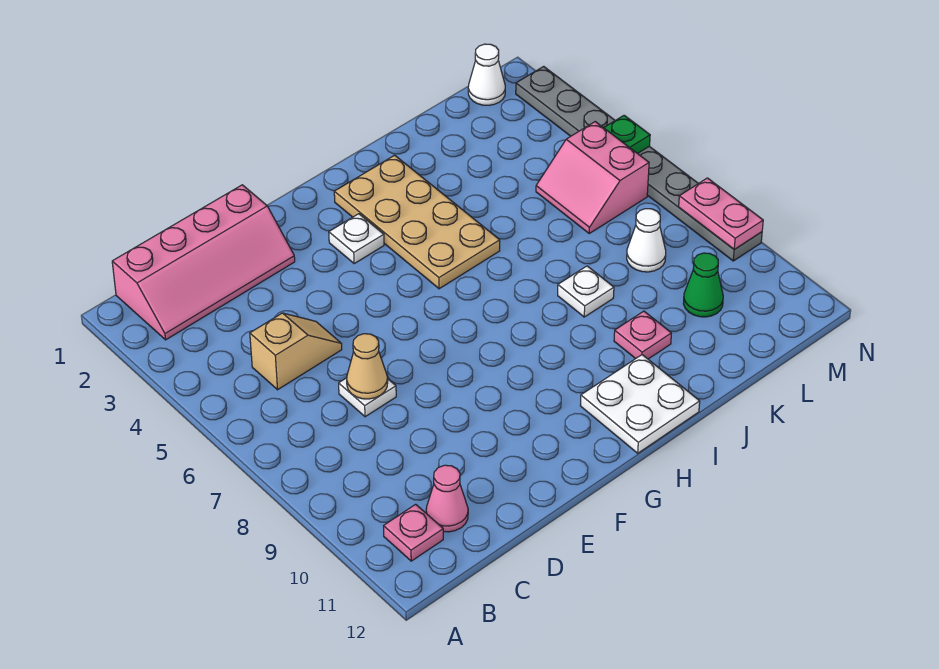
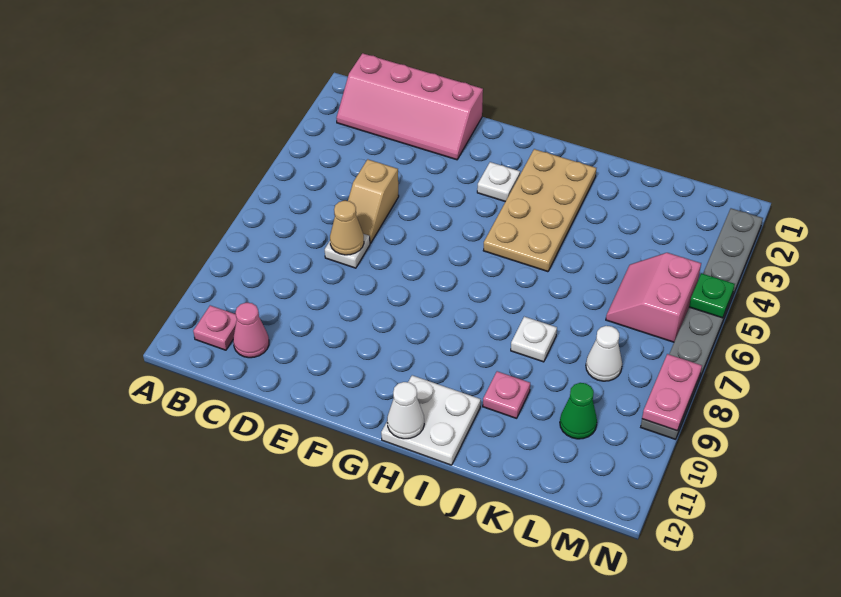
tan 1x2 slope [250,313,342,390] -> tan 1x2 slope turned to [348,159,399,243]
white 1x1 cone [468,44,505,105] -> white 1x1 cone moved to [387,382,424,439]

